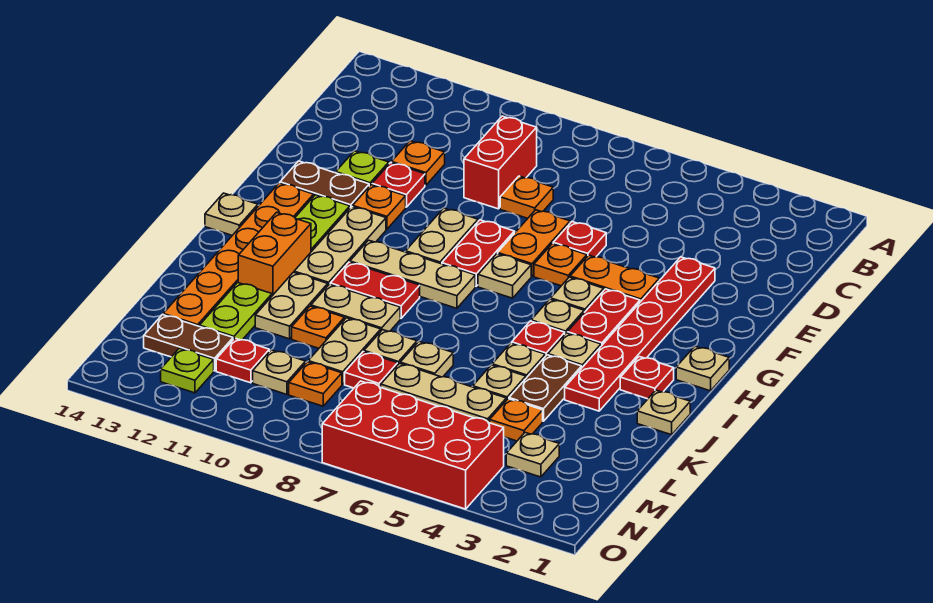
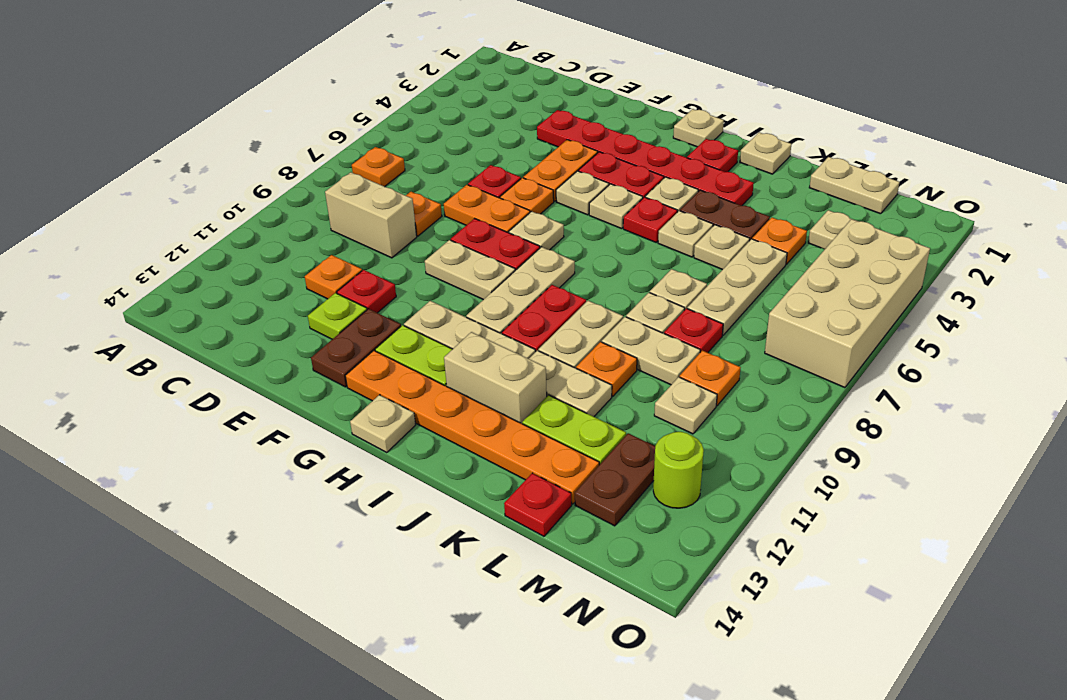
red 1x2 brick [464,116,537,209] -> tan 1x2 brick [325,172,417,258]
orange 1x1 plate [353,185,406,229] -> orange 1x1 plate moved to [352,147,405,187]
orange 1x2 brick [238,212,311,296] -> tan 1x2 brick [444,332,547,423]
none -> tan 1x2 plate [809,157,900,214]
red 1x1 plate [216,338,269,383] -> red 1x1 plate moved to [504,473,572,536]
red 2x4 brick [322,381,504,509] -> tan 2x4 brick [765,219,930,388]
lime 1x1 plate [161,348,214,393] -> lime 1x1 round brick [653,432,704,508]

